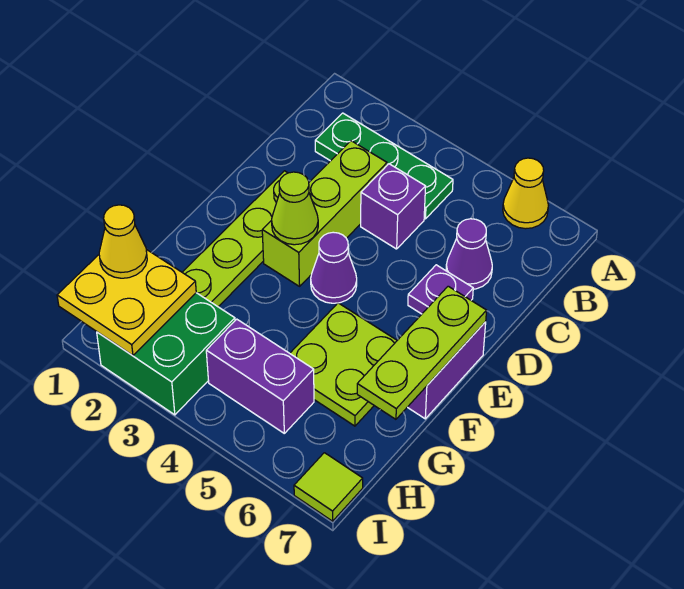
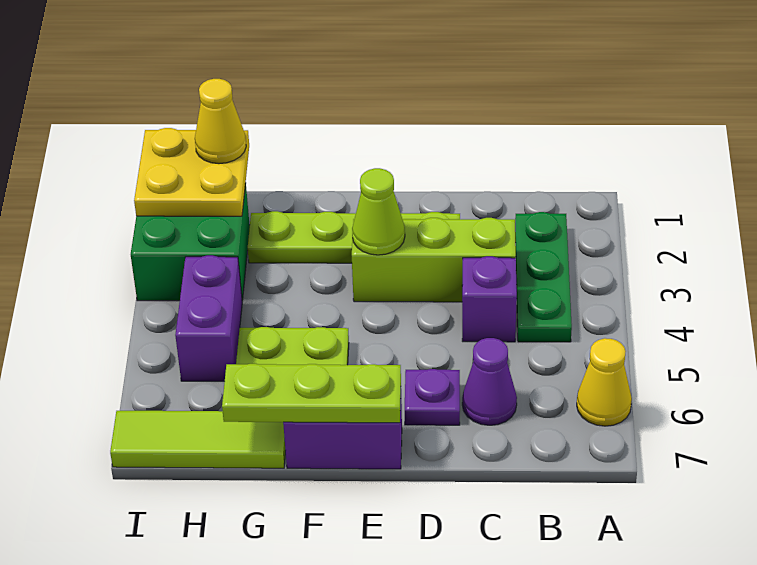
purple 1x1 cone [311,232,357,303] -> none
lime 1x1 tile [294,453,363,521] -> lime 1x3 tile [110,411,286,468]

